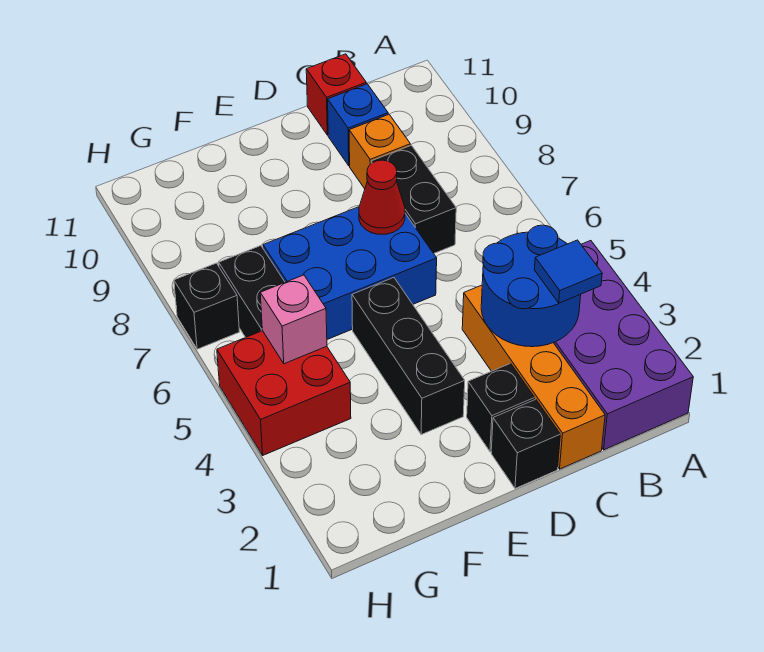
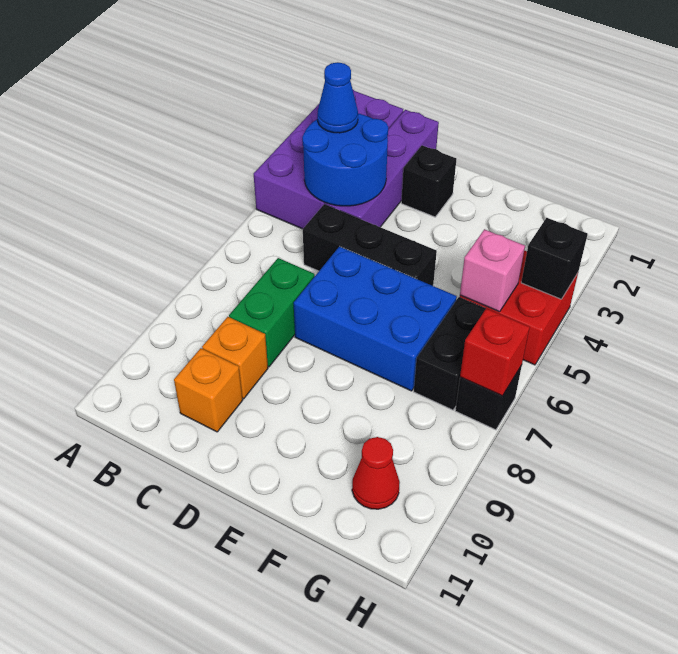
blue 1x1 tile [534,240,602,303] -> blue 1x1 cone [317,62,358,133]
orange 1x4 brick [462,285,605,469] -> purple 1x4 brick [325,110,439,227]
black 1x2 brick [371,145,456,253] -> green 1x2 brick [229,258,315,367]
blue 1x1 brick [328,84,388,166] -> orange 1x1 brick [174,348,243,432]
red 1x1 brick [306,54,366,135] -> red 1x1 brick moved to [460,308,530,396]
black 1x1 brick [491,399,560,489] -> black 1x1 brick moved to [521,218,587,299]
red 1x1 cone [359,160,405,234] -> red 1x1 cone moved to [352,437,400,509]
black 1x3 brick [352,278,465,434] -> black 1x3 brick turned to [303,204,437,286]

